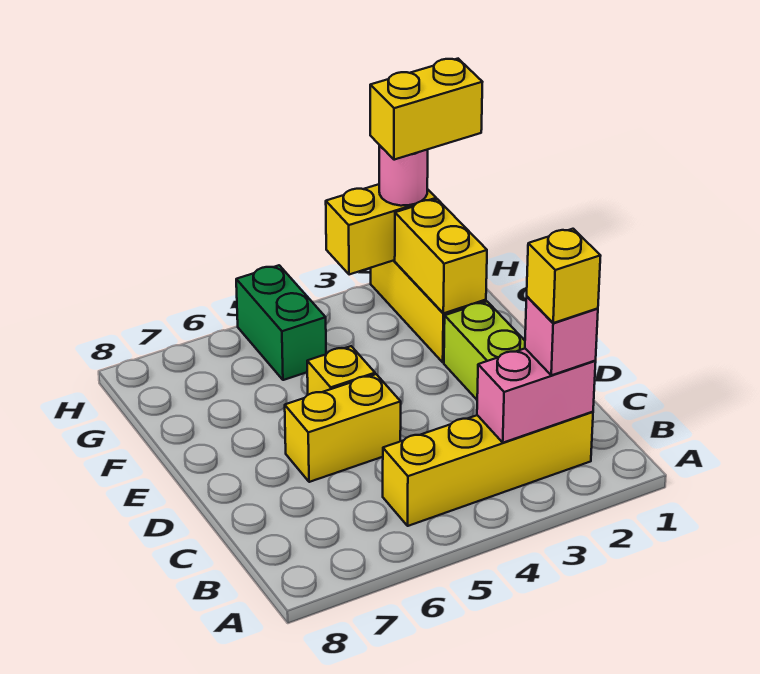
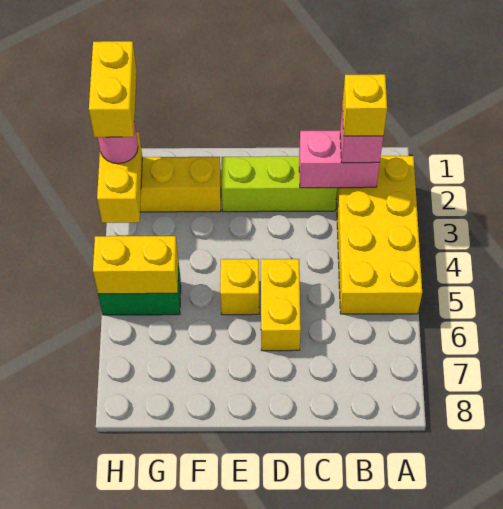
yellow 1x4 brick [383,412,593,526] -> yellow 2x4 brick [336,156,422,314]
pink 1x2 brick [477,349,596,443] -> pink 1x2 brick turned to [299,131,380,188]
yellow 1x2 brick [395,199,487,313] -> yellow 1x2 brick moved to [93,236,178,294]

